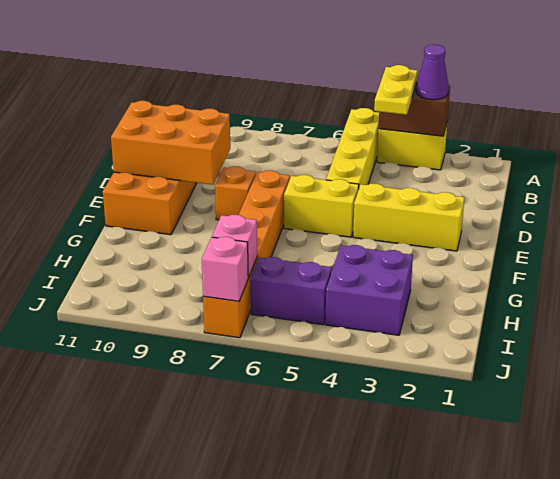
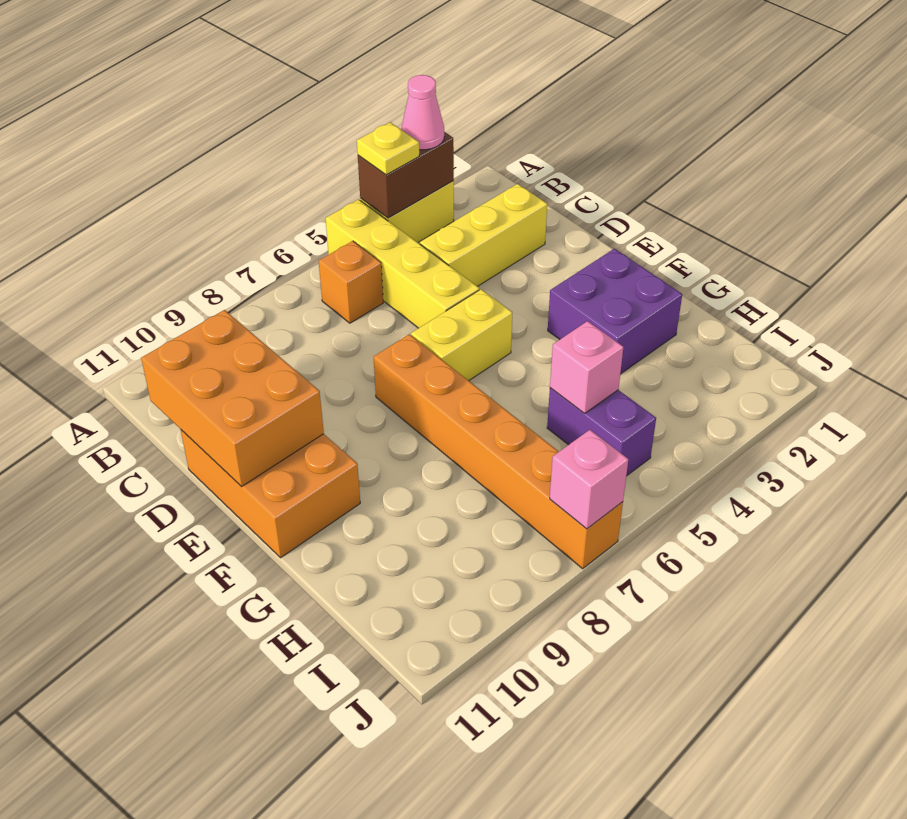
purple 1x1 cone [416,45,449,100] -> pink 1x1 cone [401,75,444,150]
yellow 1x2 plate [374,65,418,115] -> yellow 1x1 plate [357,122,419,175]
orange 2x3 brick [111,101,230,185] -> orange 2x3 brick turned to [141,310,324,487]
yellow 1x3 brick [353,184,464,251] -> yellow 1x3 brick moved to [420,184,547,286]
orange 1x1 brick [215,166,256,220] -> orange 1x1 brick moved to [319,241,383,323]
purple 2x2 brick [325,245,413,335] -> purple 2x2 brick moved to [548,249,682,374]
purple 1x2 brick [250,257,332,325] -> purple 1x2 brick turned to [547,388,656,476]
pink 1x1 brick [212,215,257,278] -> pink 1x1 brick moved to [550,321,623,414]

